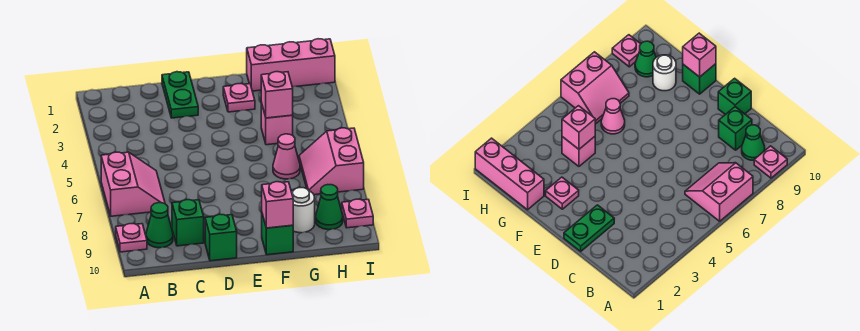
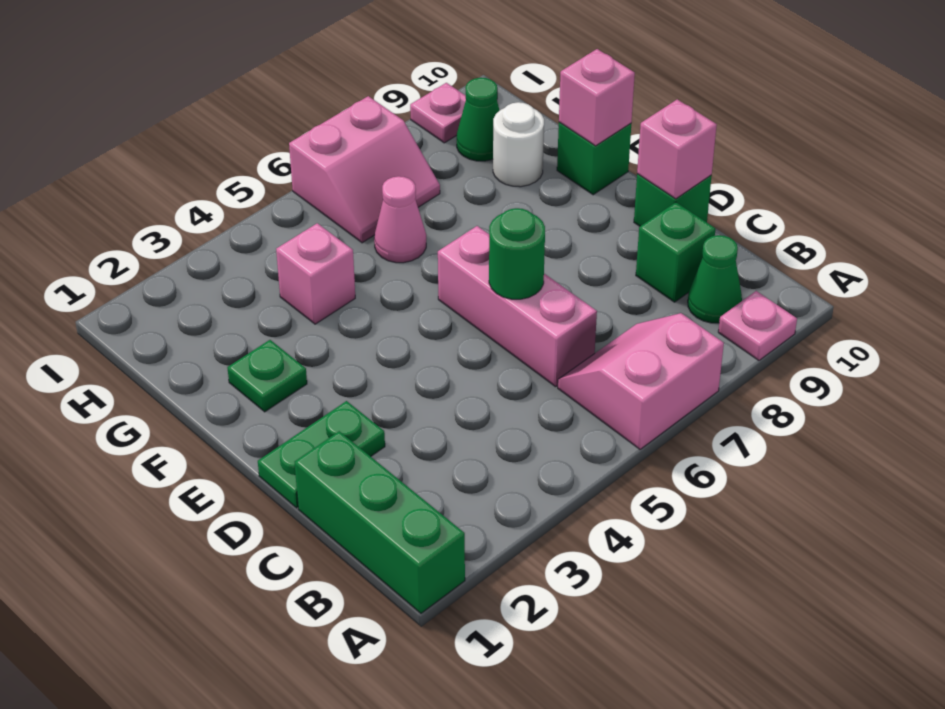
none -> green 1x3 brick [295,431,465,613]
none -> green 1x1 round brick [489,208,545,299]
pink 1x1 plate [223,84,255,112] -> green 1x1 plate [227,340,307,412]
pink 1x3 brick [247,39,335,91] -> pink 1x3 brick moved to [438,226,597,387]
pink 1x1 brick [261,72,293,118] -> pink 1x1 brick moved to [637,99,717,199]

